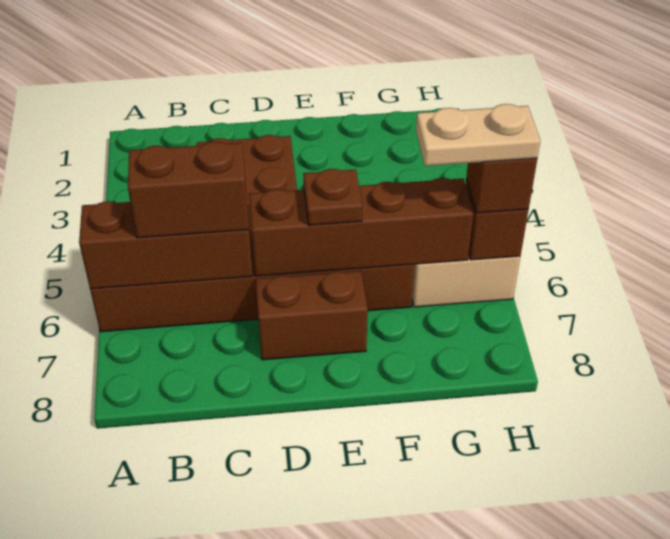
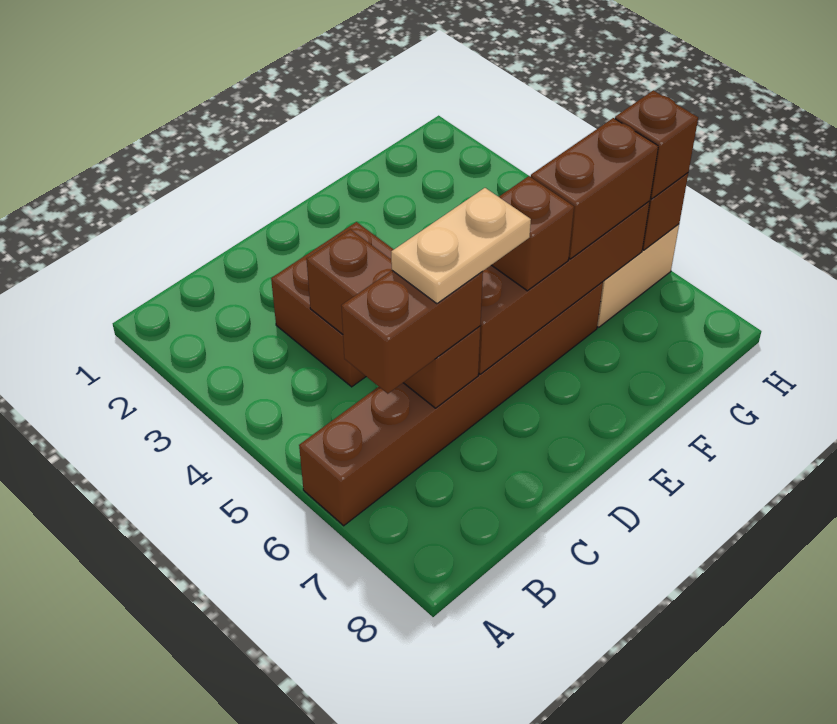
brown 1x3 brick [79,201,253,289] -> brown 1x3 brick turned to [307,229,480,408]
brown 1x2 brick [255,271,368,360] -> brown 1x2 brick moved to [531,118,658,259]
brown 1x1 plate [303,169,362,225] -> brown 1x1 brick [492,176,574,291]
tan 1x2 plate [416,104,540,166] -> tan 1x2 plate moved to [391,188,531,304]

